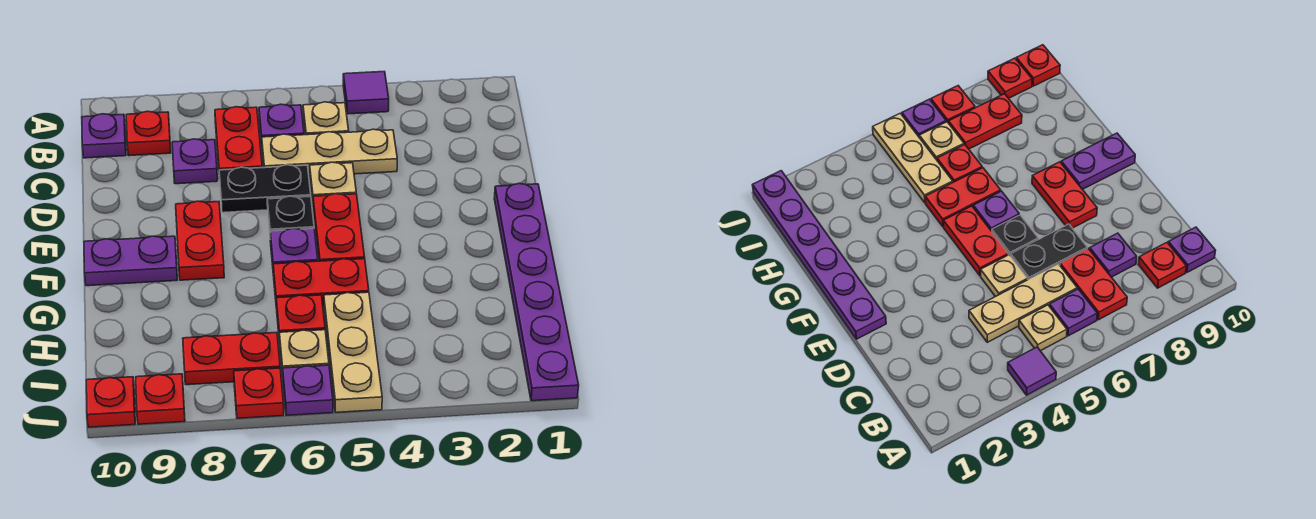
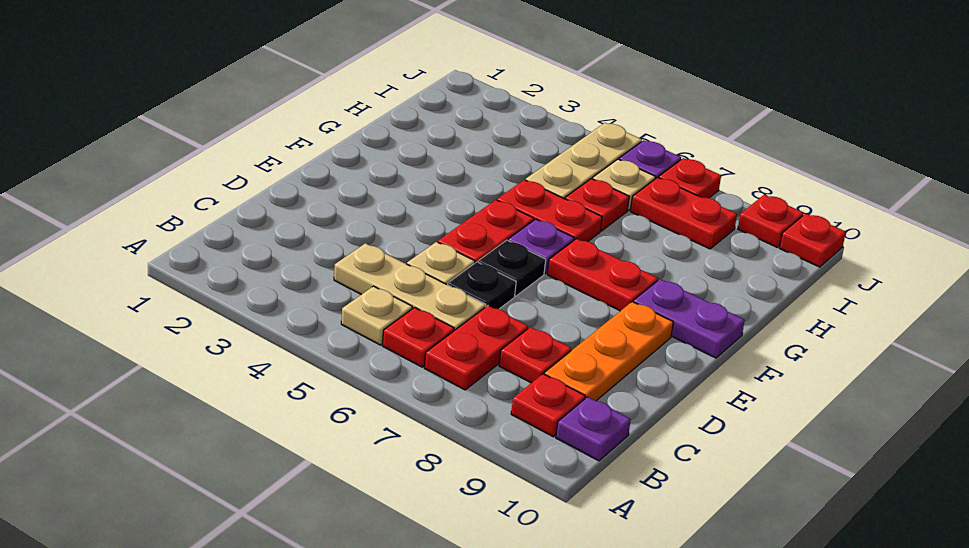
purple 1x1 tile [343,72,389,114] -> none
purple 1x1 plate [259,104,304,143] -> red 1x1 plate [382,307,454,367]
purple 1x1 plate [172,139,217,184] -> red 1x1 plate [499,327,571,383]
none -> orange 1x3 plate [544,302,673,401]
black 1x2 plate [219,165,311,213] -> black 1x1 plate [448,262,516,309]
purple 1x6 plate [494,184,579,401] -> none
red 1x2 plate [176,201,224,280] -> red 1x2 plate turned to [547,239,658,311]

